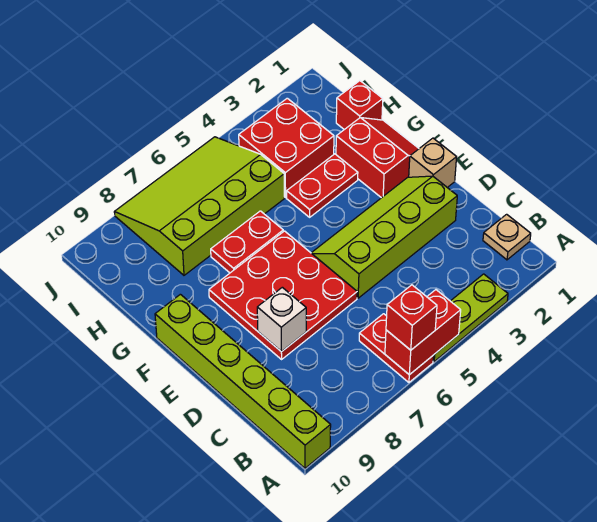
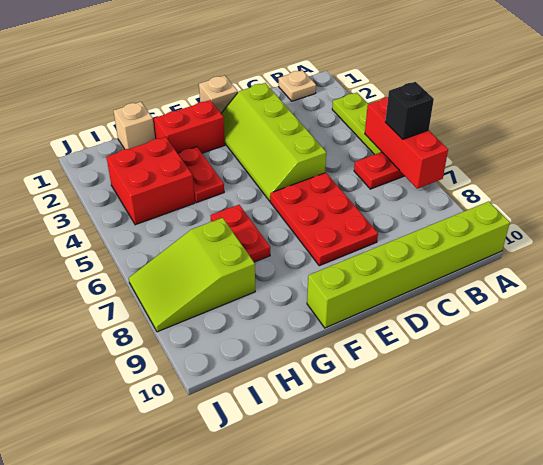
red 1x2 brick [385,290,461,375] -> red 1x3 brick [365,97,448,189]
red 1x1 brick [386,285,437,350] -> black 1x1 brick [385,82,434,139]
red 3x3 plate [209,231,357,359] -> red 2x3 plate [270,173,378,266]
white 1x1 brick [257,287,306,352] -> none
red 1x1 brick [336,81,383,130] -> tan 1x1 brick [114,102,155,149]
lime 3x4 slope [114,137,284,275] -> lime 2x3 slope [129,218,255,332]

